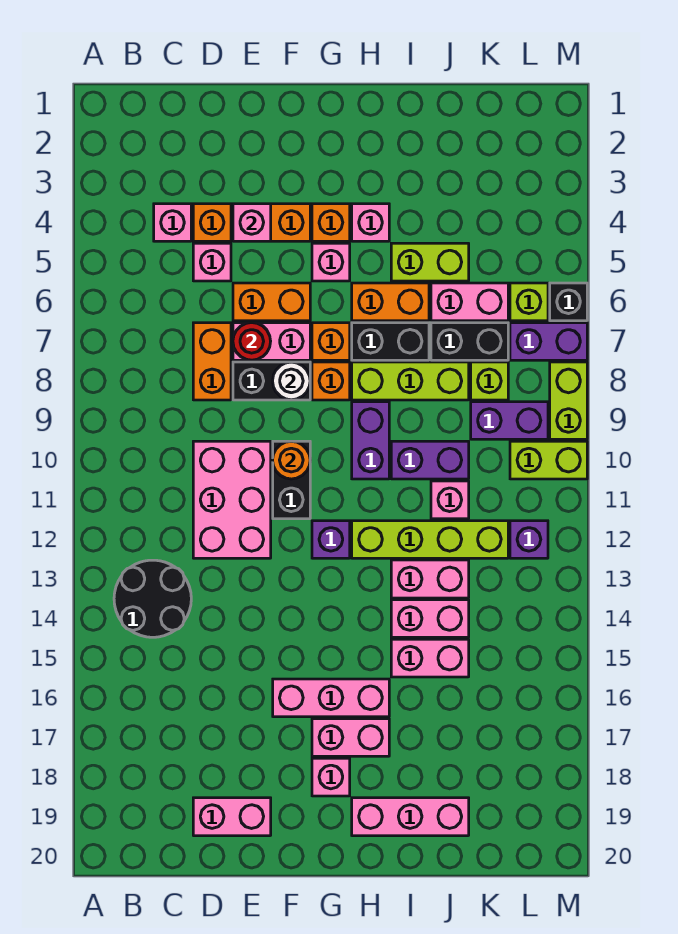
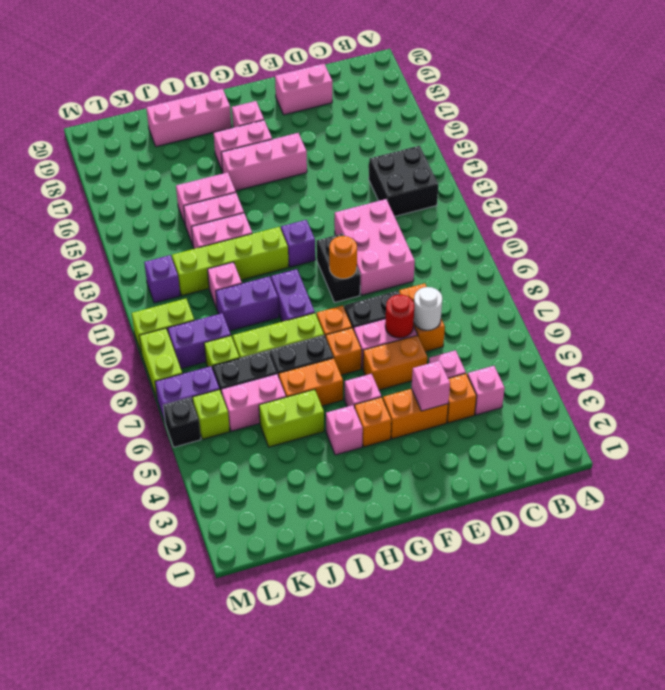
black 2x2 round brick [114,560,191,637] -> black 2x2 brick [369,146,438,217]
white 1x1 round brick [273,362,310,400] -> white 1x1 round brick moved to [414,287,442,330]

